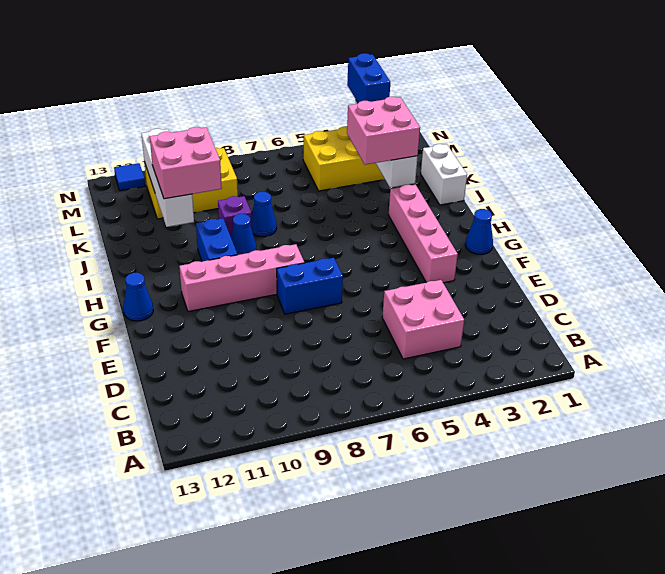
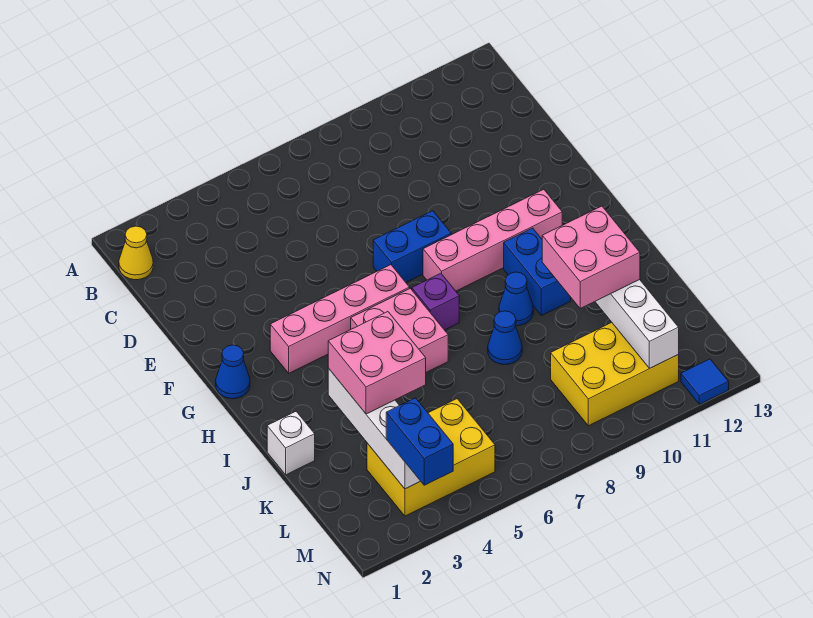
none -> yellow 1x1 cone [119,226,153,280]
pink 2x2 brick [382,280,464,359] -> pink 2x2 brick moved to [351,288,448,372]
pink 1x4 brick [389,184,458,283] -> pink 1x4 brick turned to [270,265,410,373]
blue 1x1 cone [123,273,153,321] -> none
white 1x2 brick [421,144,467,205] -> white 1x1 brick [267,411,315,475]
purple 1x1 brick [218,196,252,236] -> purple 1x1 brick moved to [412,273,459,330]

